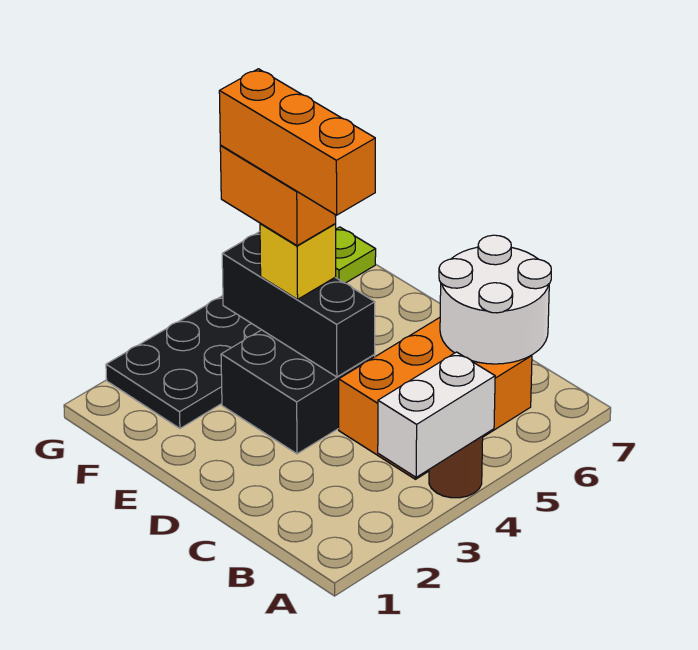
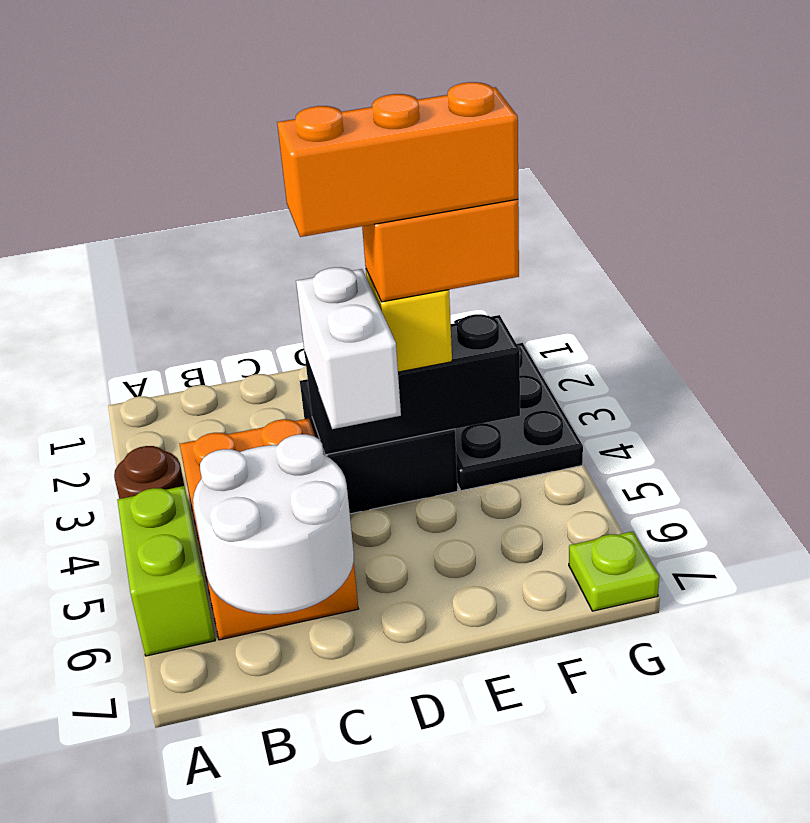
white 1x2 brick [378,352,495,477] -> white 1x2 brick moved to [296,267,401,429]
none -> lime 1x2 brick [117,486,215,656]

